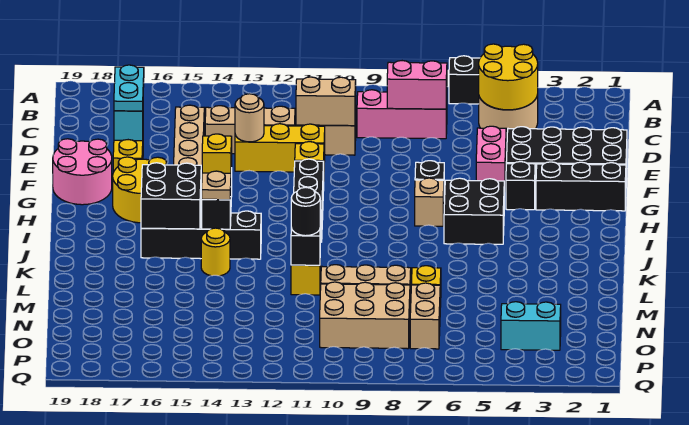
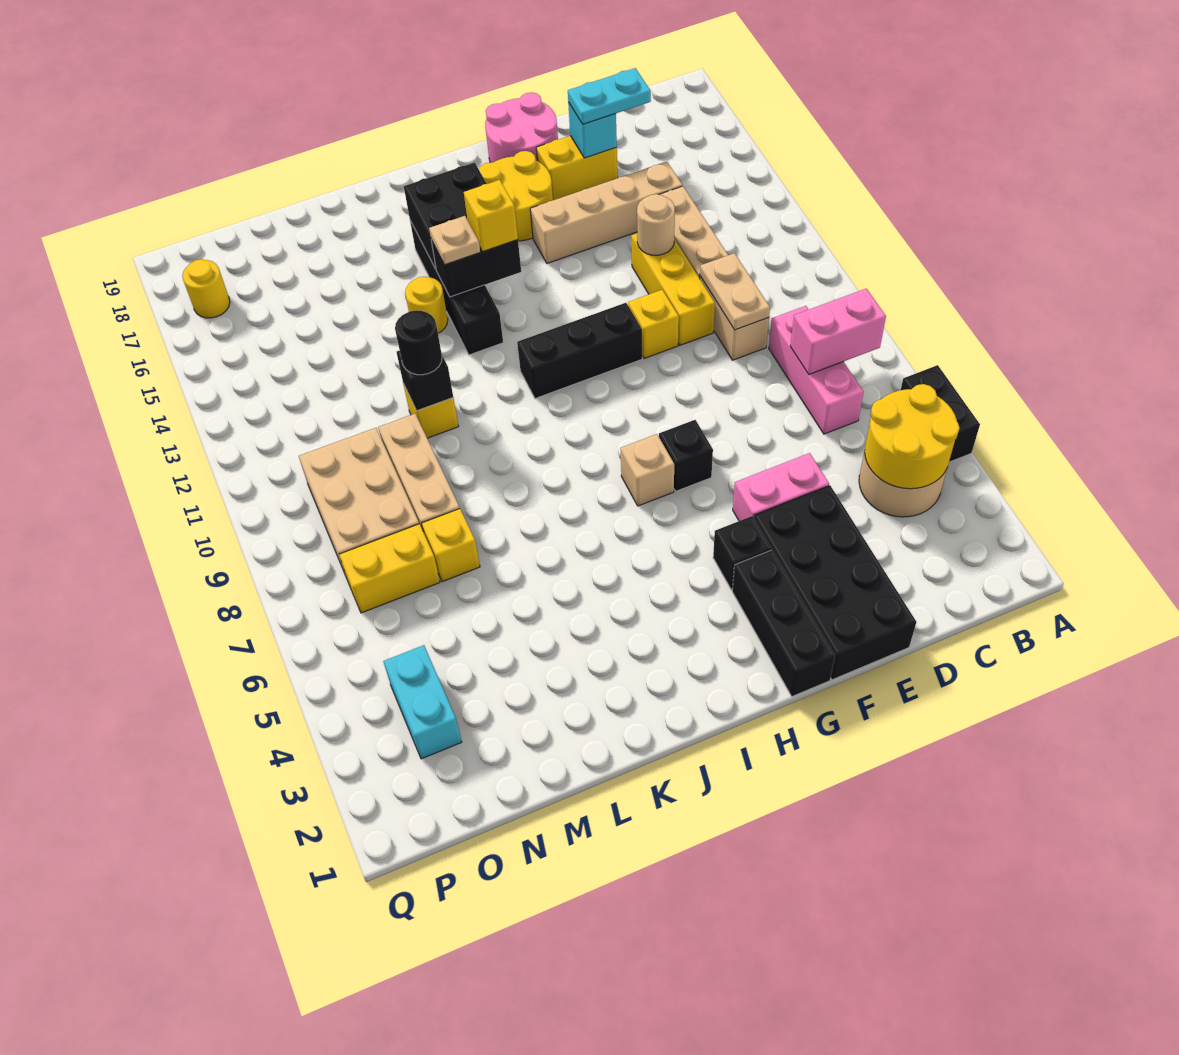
pink 1x2 brick [387,61,447,109] -> pink 1x2 brick turned to [790,289,886,374]
tan 1x2 brick [296,77,356,126] -> tan 1x2 plate [700,253,770,330]
black 2x2 brick [444,178,504,244] -> none
tan 1x2 brick [410,283,440,349] -> yellow 1x2 brick [339,524,440,613]
none -> yellow 1x1 round brick [182,259,230,318]

